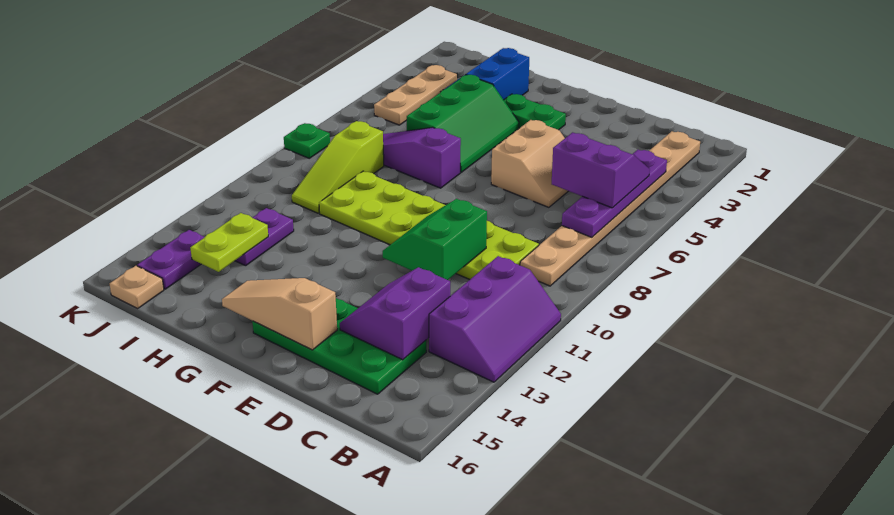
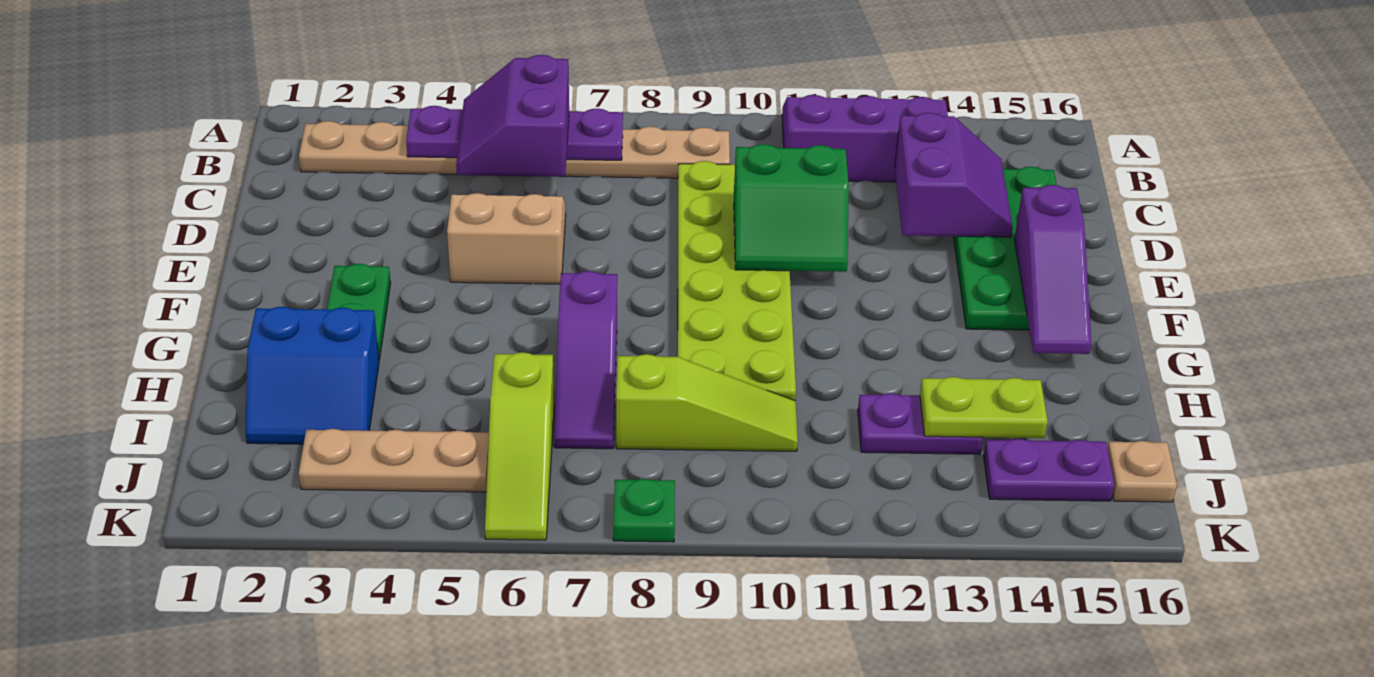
purple 2x2 slope [340,267,450,360] -> purple 2x2 slope turned to [895,113,1013,237]
tan 1x3 slope [222,278,337,350] -> purple 1x3 slope [1014,185,1091,354]
green 2x3 slope [407,75,519,172] -> none
none -> lime 1x3 slope [485,352,554,540]

